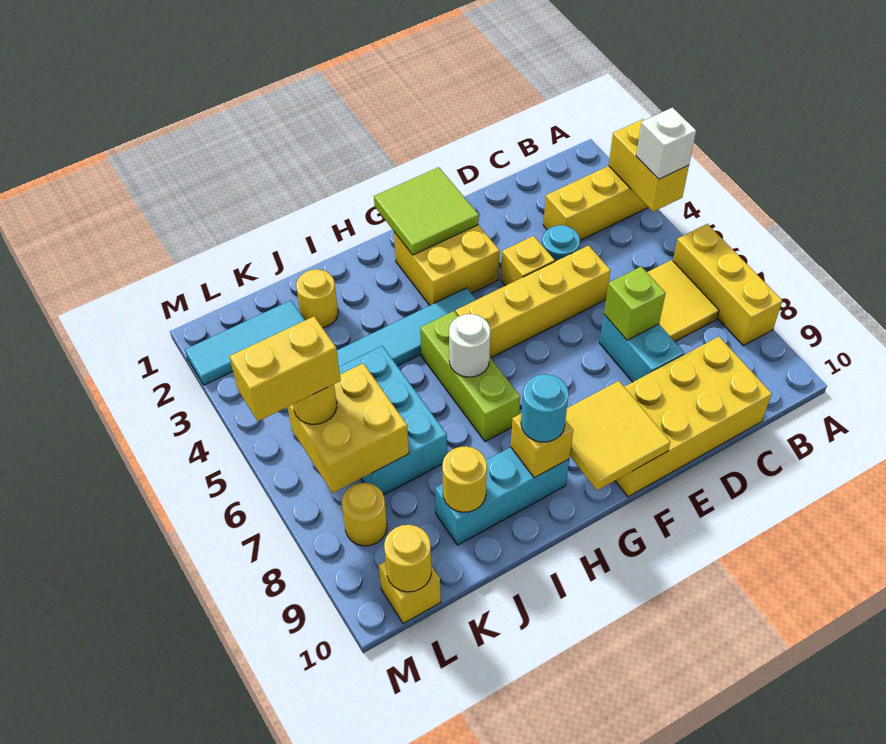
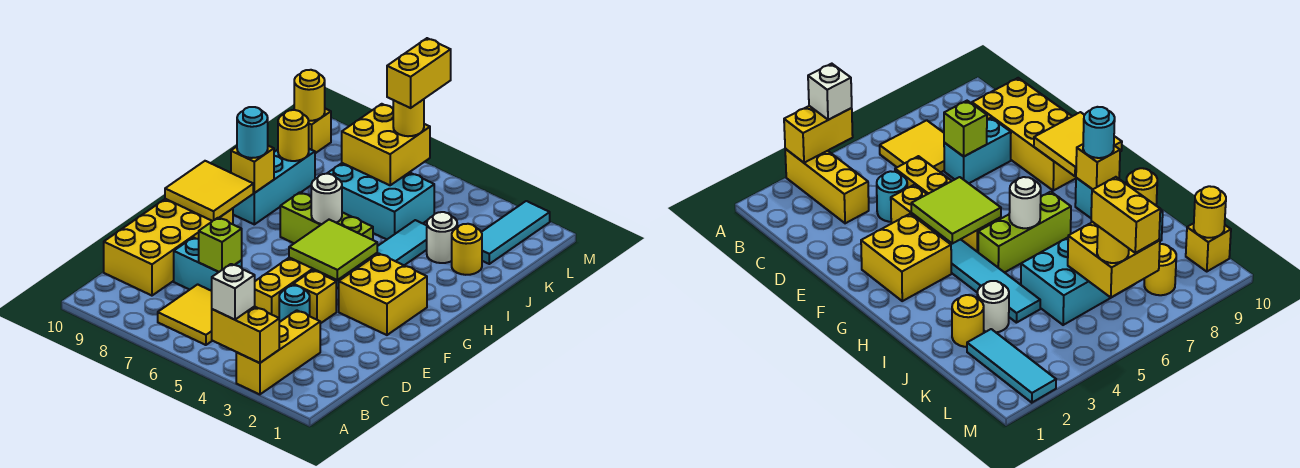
yellow 1x3 brick [673,224,782,346] -> none
lime 2x2 tile [374,167,479,255] -> lime 2x2 tile moved to [289,220,377,280]
none -> white 1x1 round brick [427,212,457,263]

